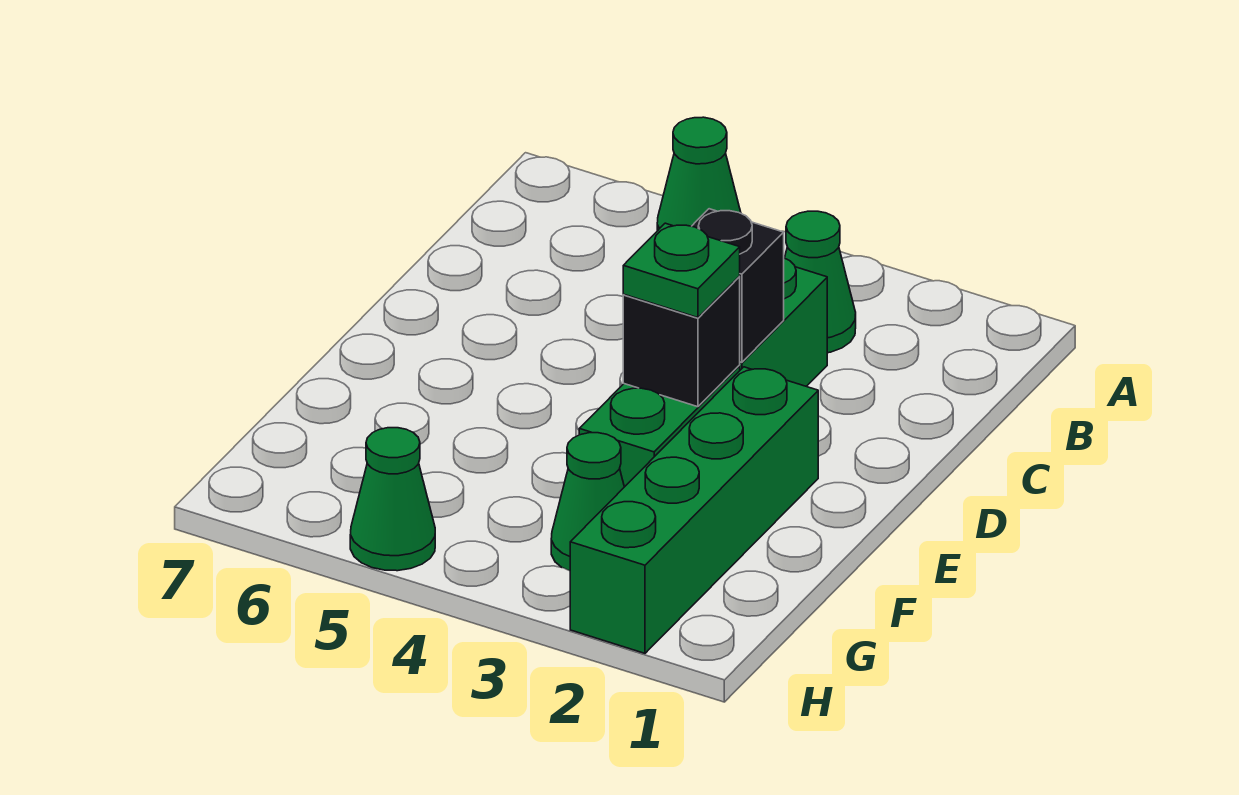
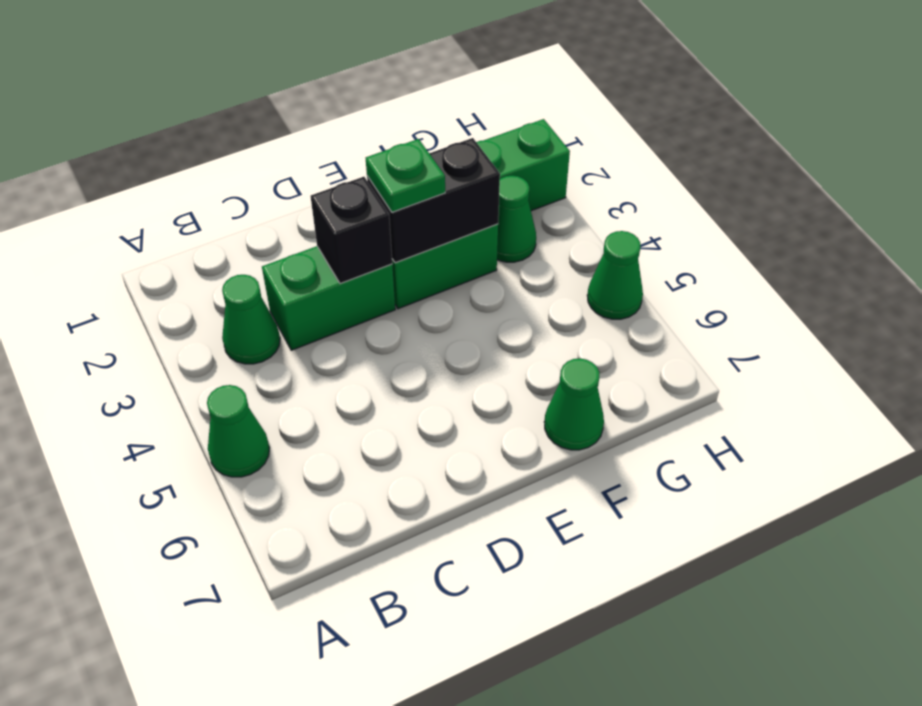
black 1x1 brick [623,277,740,407] -> black 1x2 brick [367,138,500,263]
none -> green 1x1 cone [544,358,604,450]

